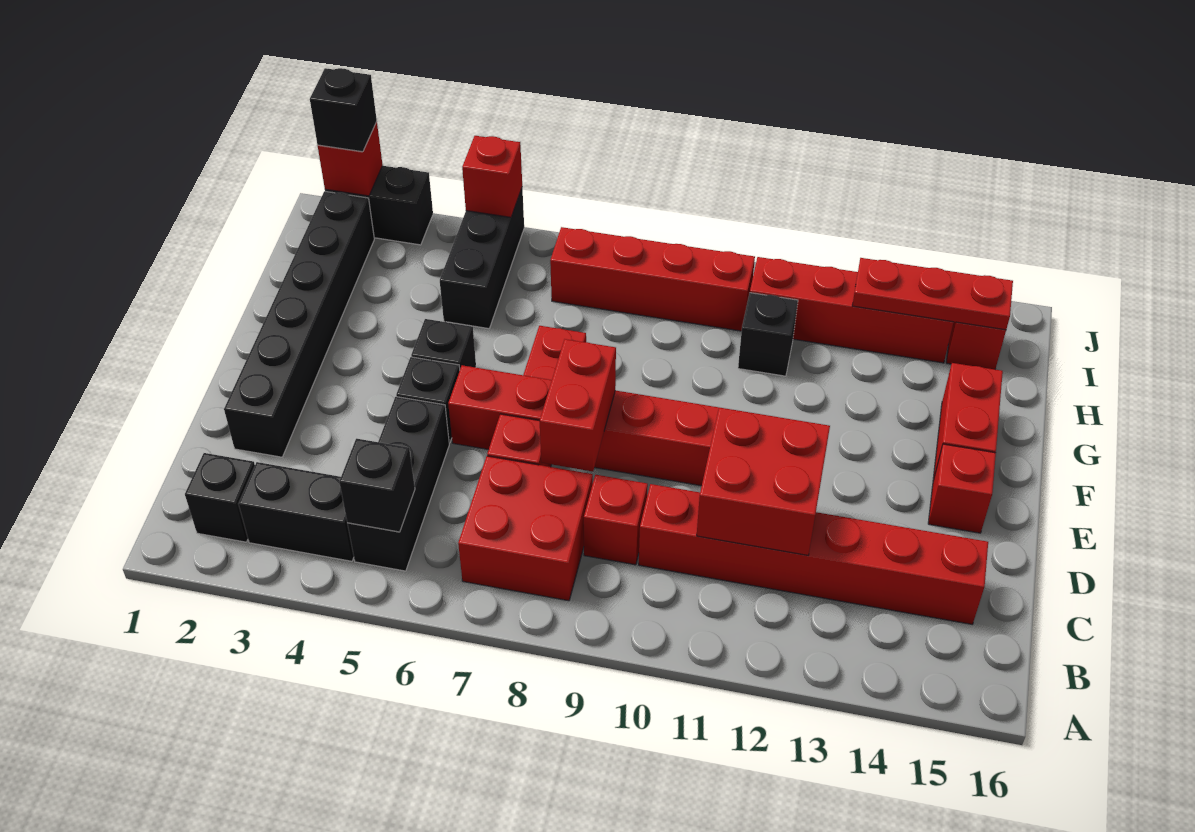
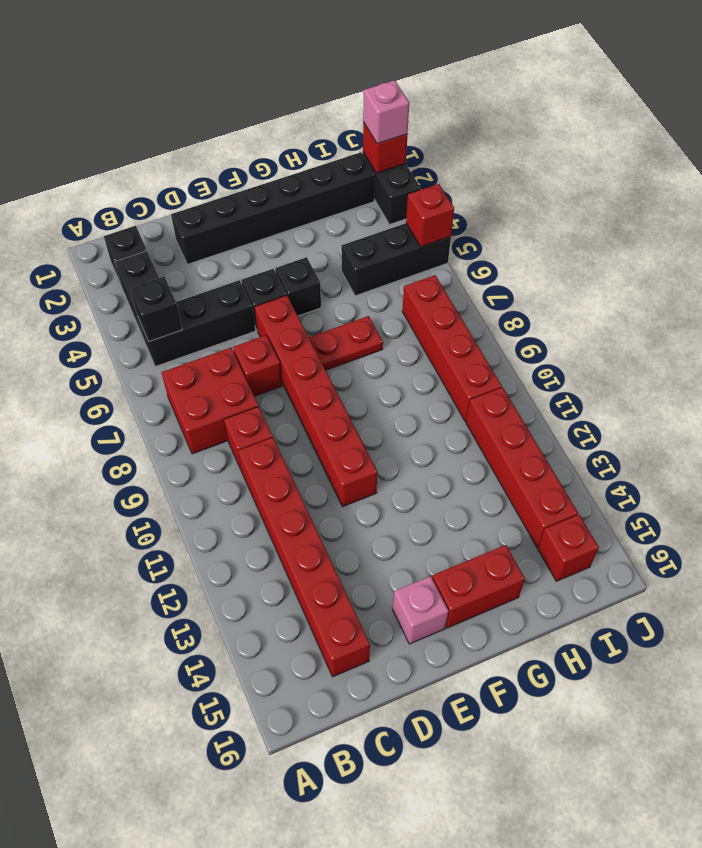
red 2x2 brick [697,408,830,555] -> none
red 1x2 brick [540,339,616,471] -> none
red 1x1 brick [928,444,996,533] -> pink 1x1 brick [393,576,449,644]
black 1x1 brick [738,293,798,376] -> none
red 1x3 plate [852,258,1013,330] -> none
black 1x1 brick [310,68,377,152] -> pink 1x1 brick [363,80,409,144]

